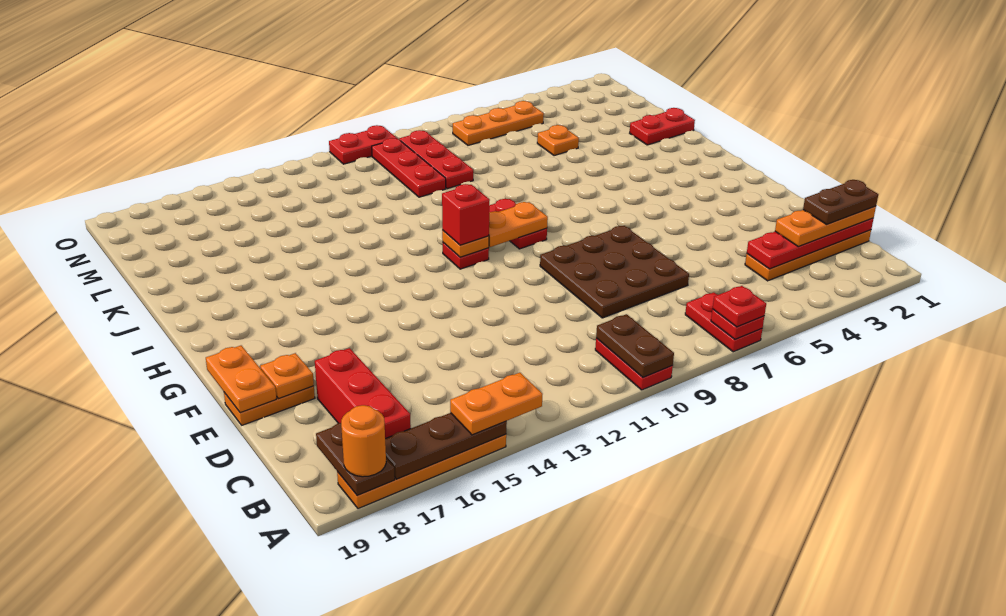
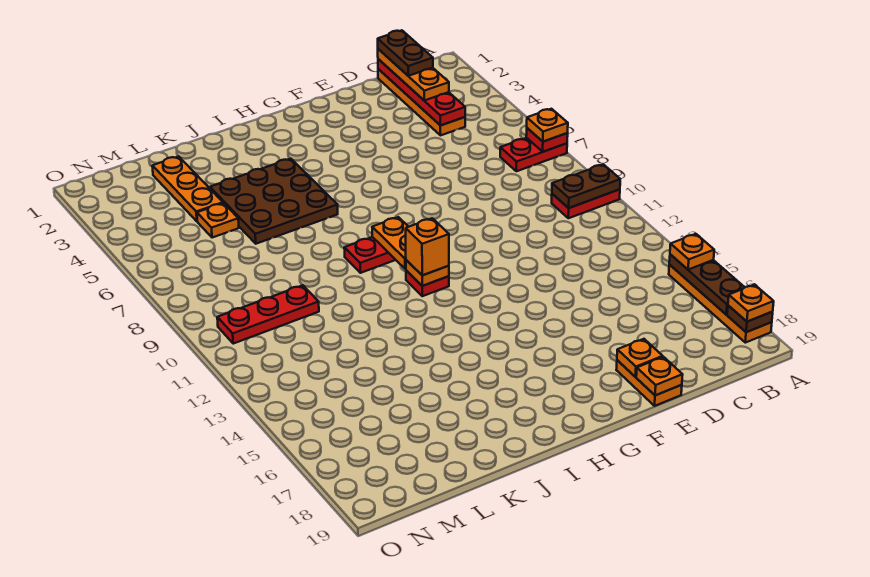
red 1x1 plate [713,286,766,327] -> orange 1x1 plate [527,109,568,142]
orange 1x2 plate [450,373,542,435] -> orange 1x1 plate [670,234,714,270]
brown 1x2 plate [316,423,395,496] -> brown 1x1 plate [727,306,773,332]
orange 1x1 round brick [341,405,386,477] -> orange 1x1 plate [728,285,774,322]
red 1x3 brick [315,348,411,439] -> none
brown 3x3 plate [540,226,689,318] -> brown 3x3 plate moved to [210,159,338,244]
orange 1x2 plate [206,346,276,413] -> orange 1x1 plate [636,357,683,395]
red 1x1 brick [442,184,490,245] -> orange 1x1 brick [406,218,449,275]
red 1x2 plate [630,108,695,145] -> none
red 1x3 plate [399,130,473,189] -> none
orange 1x3 plate [453,101,544,145] -> orange 1x3 plate moved to [152,156,223,221]
red 1x2 plate [329,125,397,164] -> none

